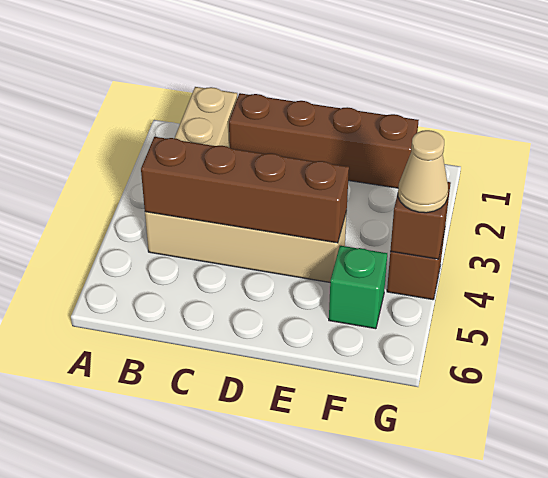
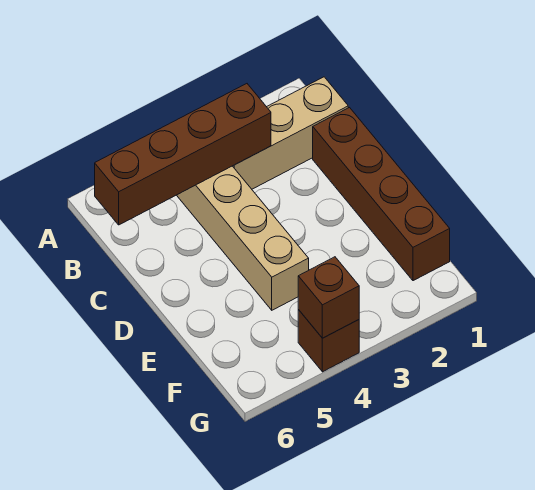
brown 1x4 brick [141,137,349,243] -> brown 1x4 brick turned to [95,84,271,225]
green 1x1 brick [329,246,387,329] -> none
tan 1x1 cone [398,130,448,213] -> none

